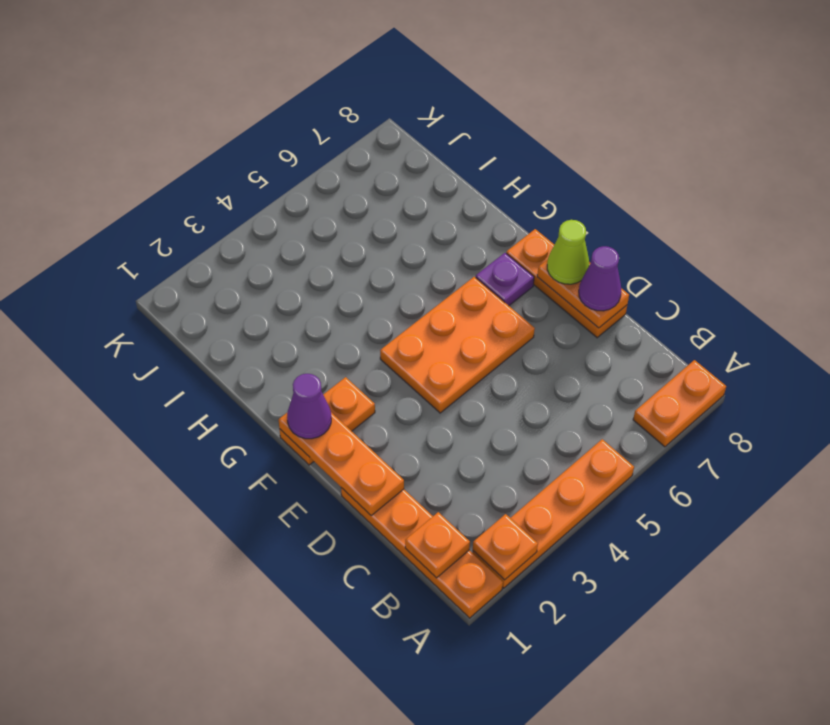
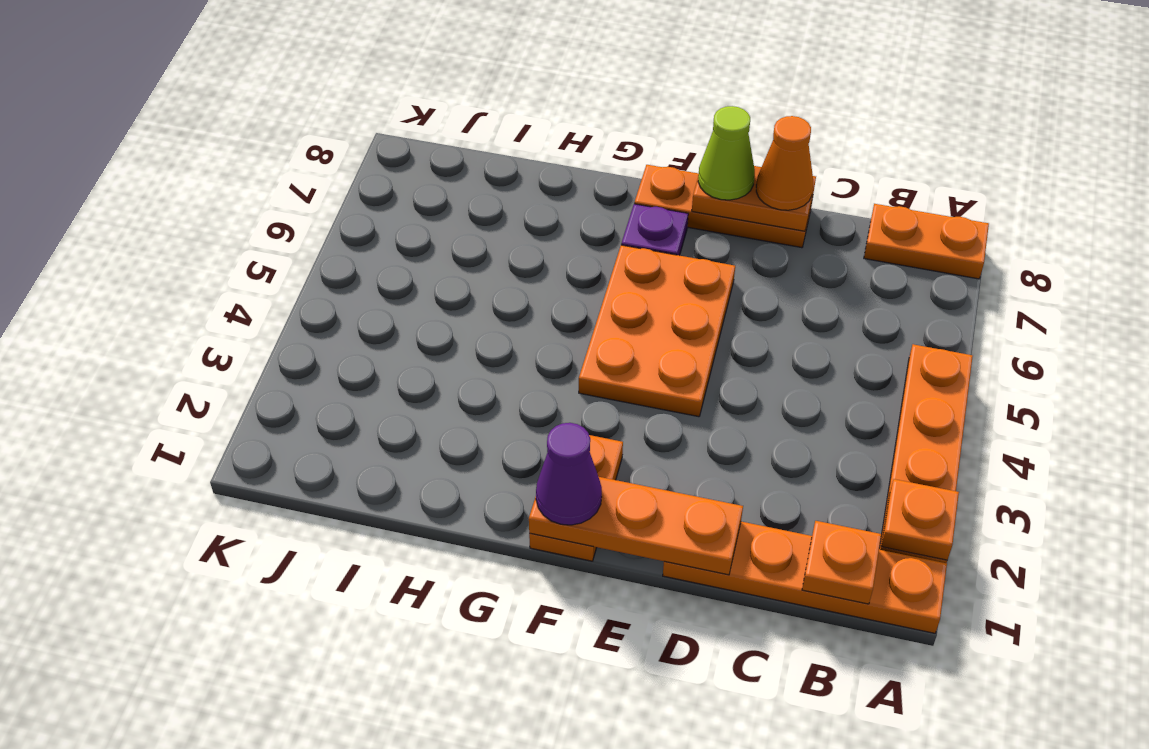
orange 1x2 plate [633,360,726,447] -> orange 1x2 plate turned to [864,204,989,279]
purple 1x1 cone [579,246,621,311] -> orange 1x1 cone [756,116,813,210]

